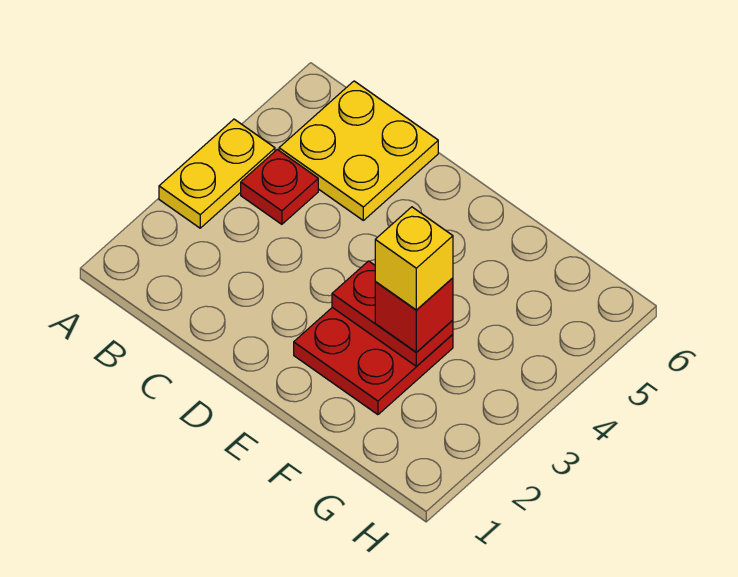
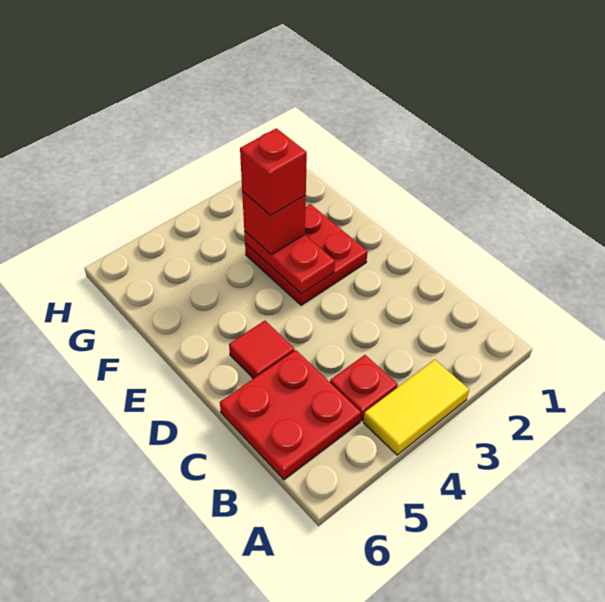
yellow 1x2 plate [159,119,275,228] -> yellow 1x2 tile [363,360,469,455]
yellow 2x2 plate [279,81,438,220] -> red 2x2 plate [220,350,361,480]
none -> red 1x1 tile [229,321,294,379]
yellow 1x1 brick [375,207,453,310] -> red 1x1 brick [240,128,307,215]

